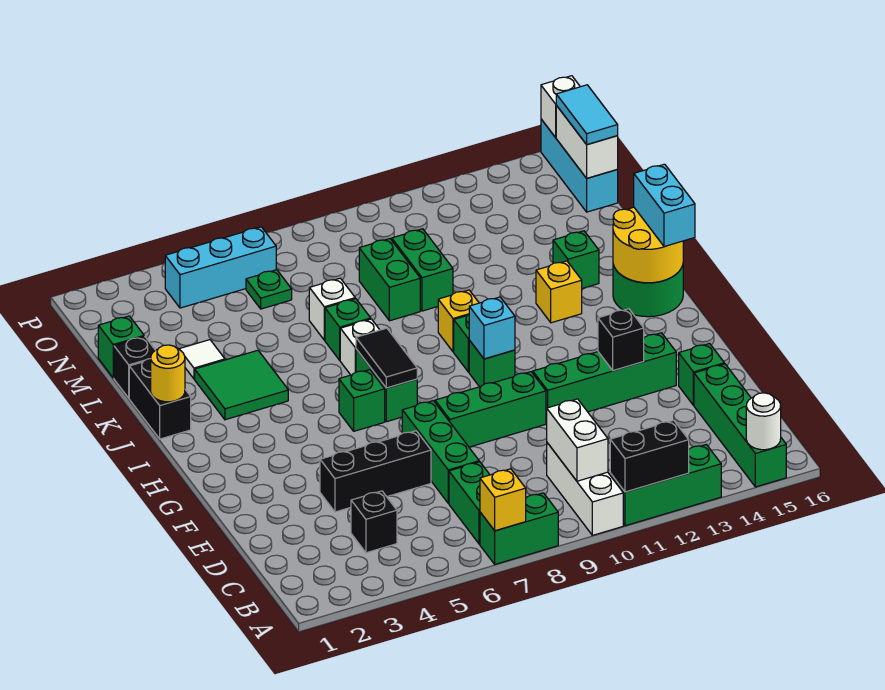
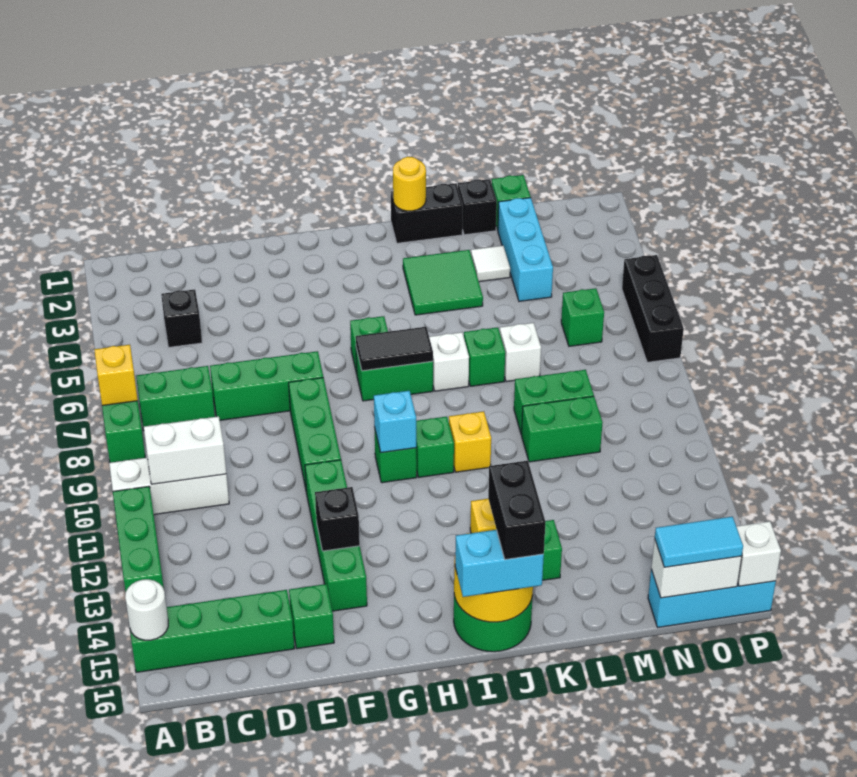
black 1x2 brick [610,420,689,492] -> black 1x2 brick moved to [488,461,546,560]
black 1x3 brick [320,431,431,512] -> black 1x3 brick moved to [622,255,684,362]
green 1x1 plate [246,270,292,309] -> green 1x1 brick [561,288,604,346]
cyan 1x3 brick [165,227,276,308] -> cyan 1x3 brick moved to [498,198,553,301]

